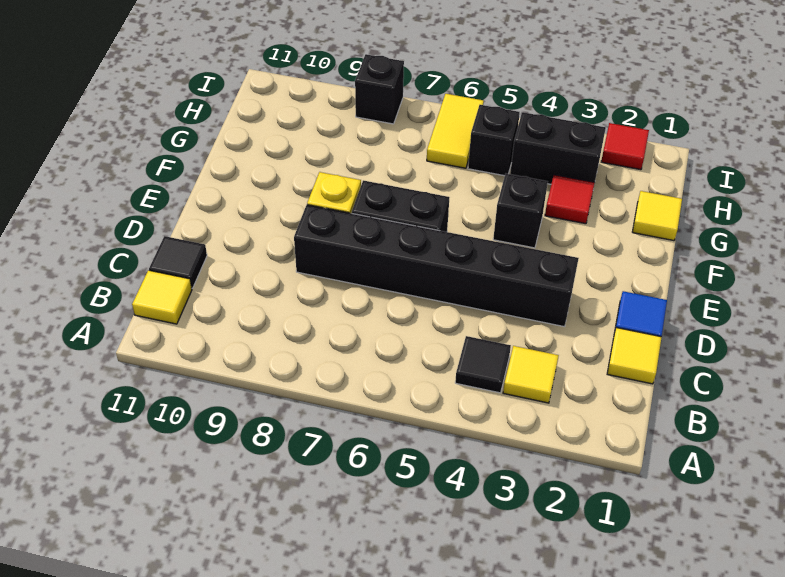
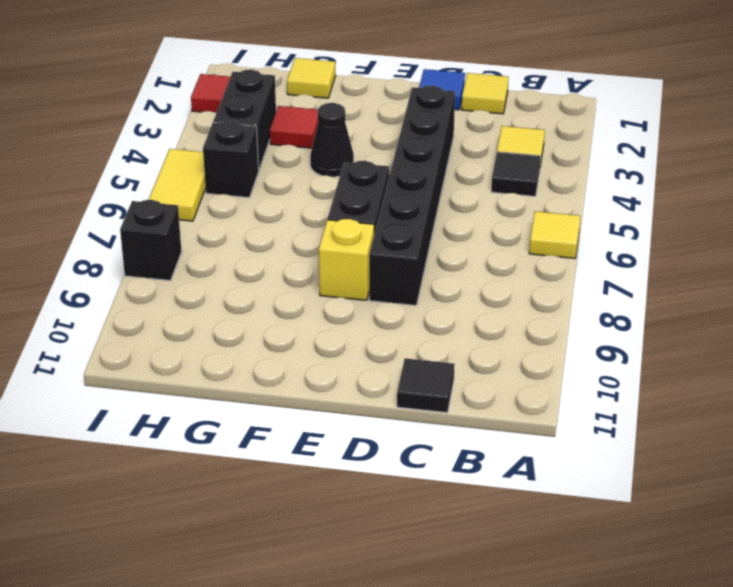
yellow 1x1 tile [132,270,192,324] -> yellow 1x1 tile moved to [529,211,580,258]
black 1x1 brick [493,174,548,248] -> black 1x1 cone [310,103,354,177]
yellow 1x2 tile [427,94,484,168] -> yellow 1x2 tile turned to [149,149,206,221]

